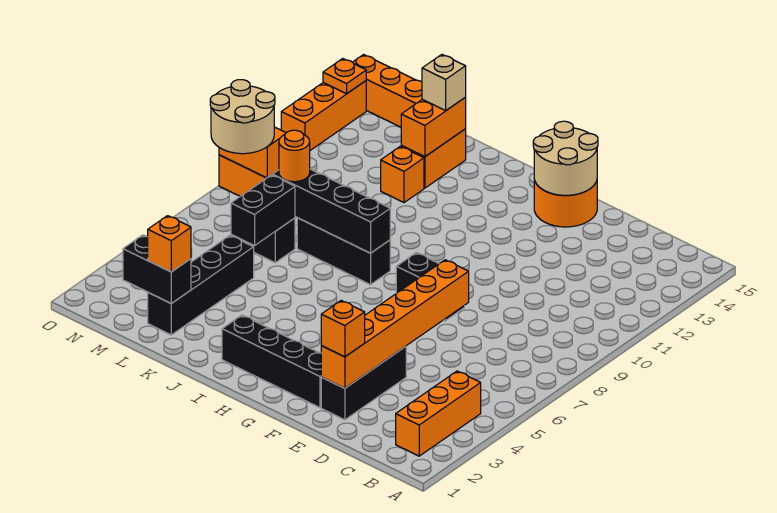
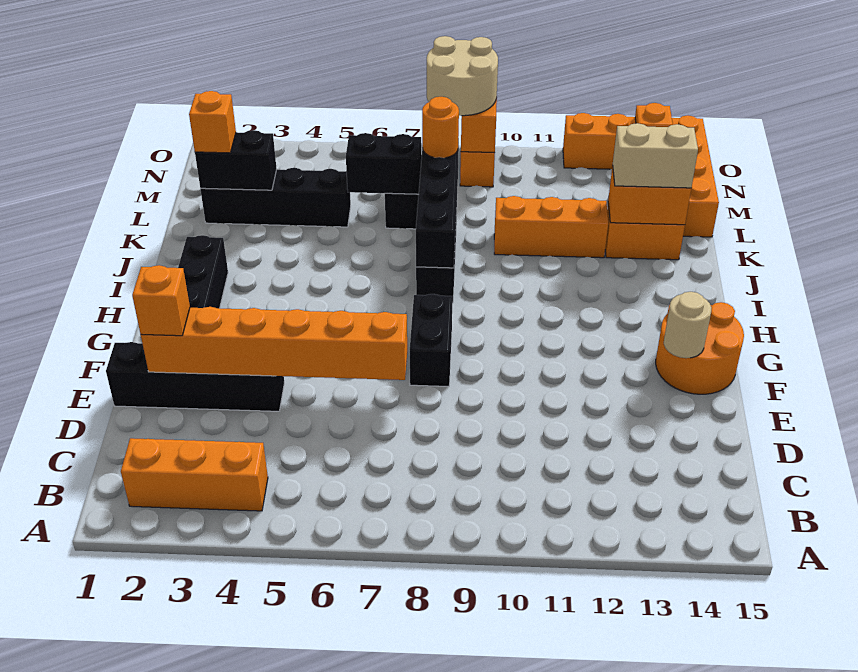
black 1x3 brick [321,346,406,420] -> black 1x4 brick [106,342,284,411]
tan 2x2 round brick [533,121,598,195] -> tan 1x1 round brick [664,292,711,358]
orange 1x1 brick [381,146,424,203] -> orange 1x3 brick [494,196,608,258]
tan 1x1 brick [422,55,466,111] -> tan 1x2 brick [613,123,698,188]
black 1x2 brick [123,235,191,303] -> black 1x2 brick turned to [195,130,277,190]

